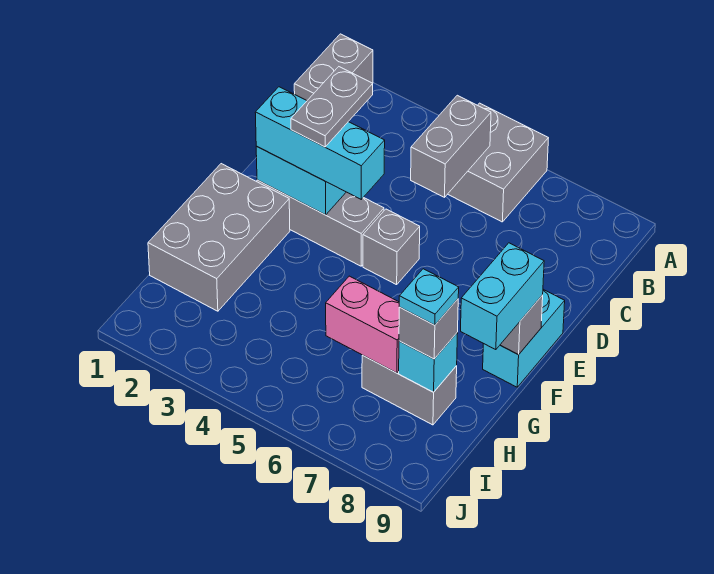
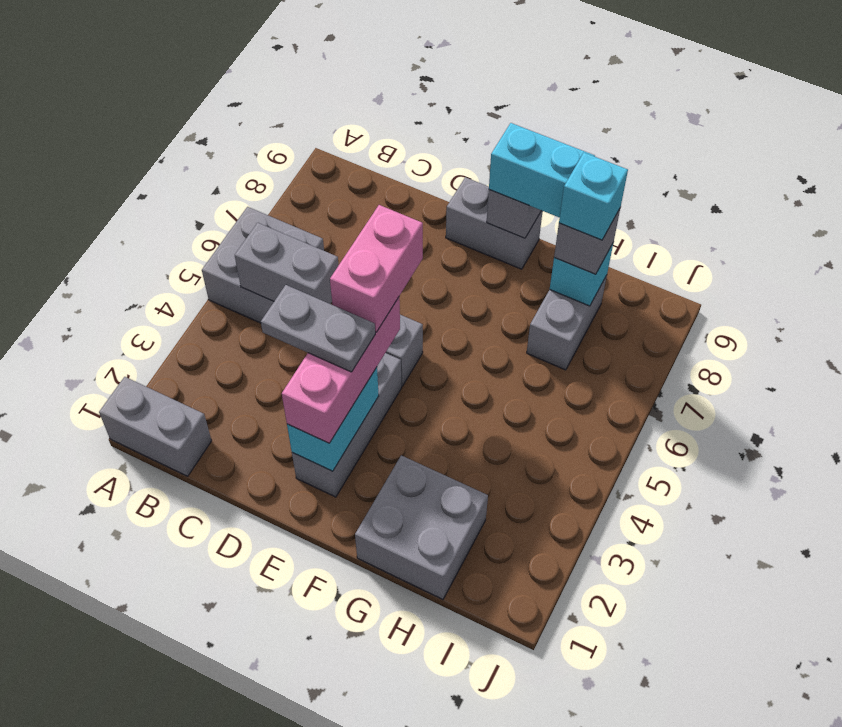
cyan 1x3 brick [255,87,385,199] -> pink 1x3 brick [282,297,400,443]
cyan 1x2 brick [483,289,565,387] -> grey 1x2 brick [446,177,543,269]
grey 2x3 brick [148,164,290,311] -> grey 2x2 brick [355,455,488,599]
pink 1x2 brick [326,276,399,373] -> pink 1x2 brick moved to [330,205,423,332]
cyan 1x1 plate [399,269,459,325] -> cyan 1x1 brick [559,153,628,240]

